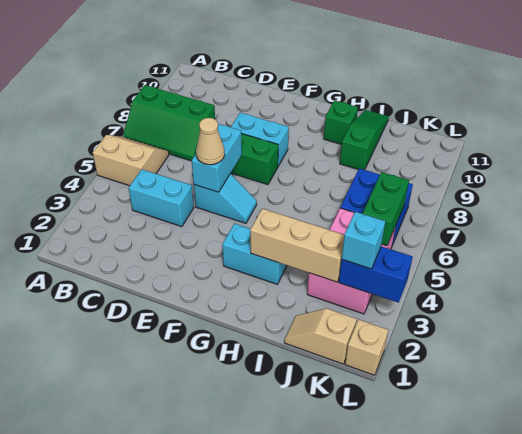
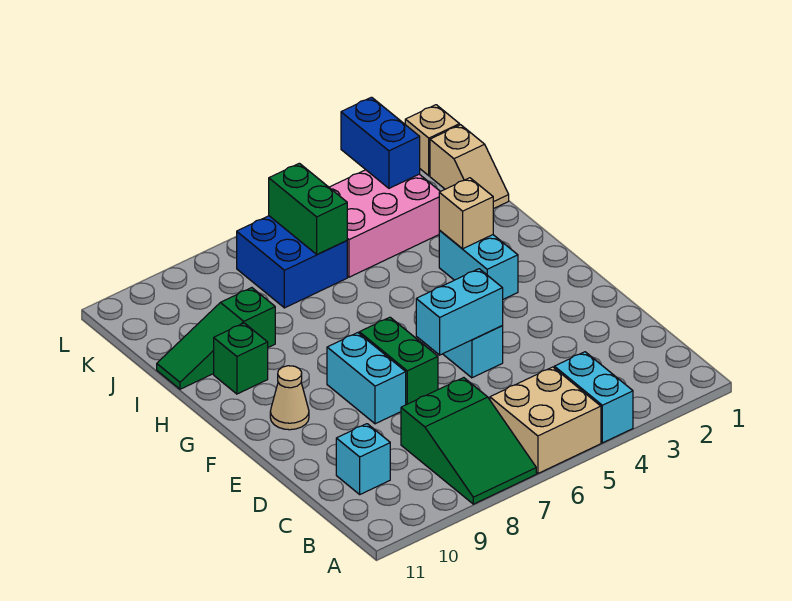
tan 2x2 slope [93,135,169,186] -> tan 2x2 brick [490,367,601,473]
green 2x3 slope [123,85,215,161] -> green 2x3 slope turned to [401,378,536,504]
cyan 1x2 brick [129,169,194,227] -> cyan 1x2 brick moved to [554,352,633,443]
tan 1x1 cone [196,118,225,165] -> tan 1x1 cone moved to [270,366,309,430]
tan 1x3 brick [250,209,344,282] -> tan 1x1 brick [439,178,493,249]
cyan 1x1 brick [342,212,385,269] -> cyan 1x1 brick moved to [336,424,390,494]
green 1x2 brick [362,172,409,246] -> green 1x2 brick turned to [269,163,347,255]

